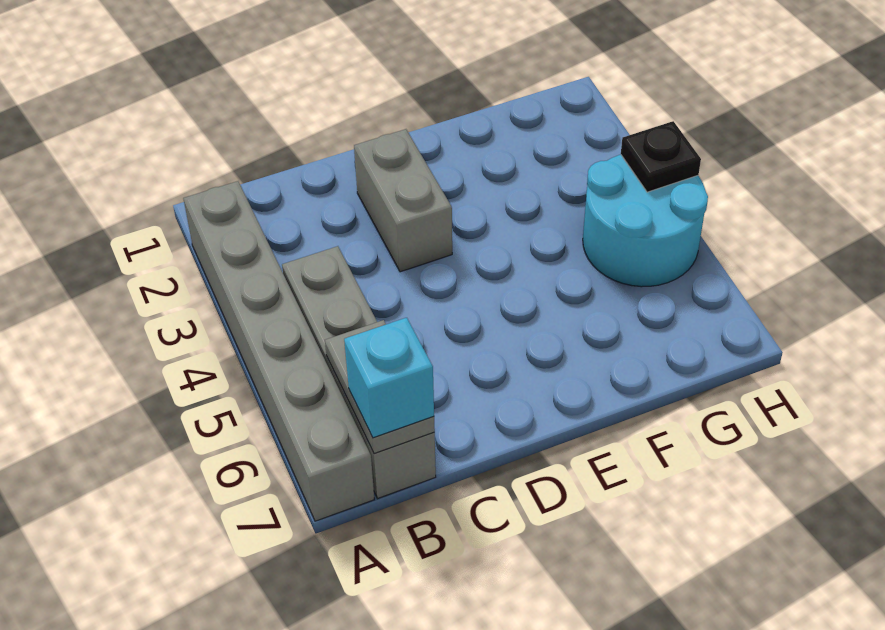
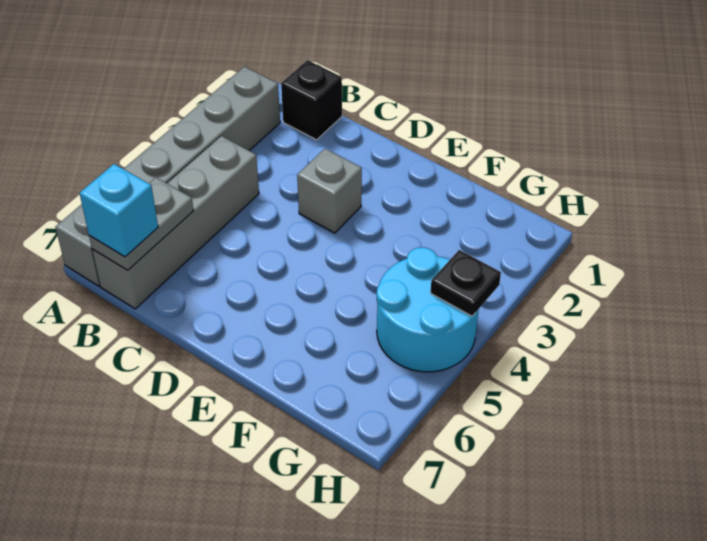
none -> black 1x1 brick [281,60,342,140]
grey 1x2 brick [354,129,452,272] -> grey 1x1 brick [297,149,362,233]

